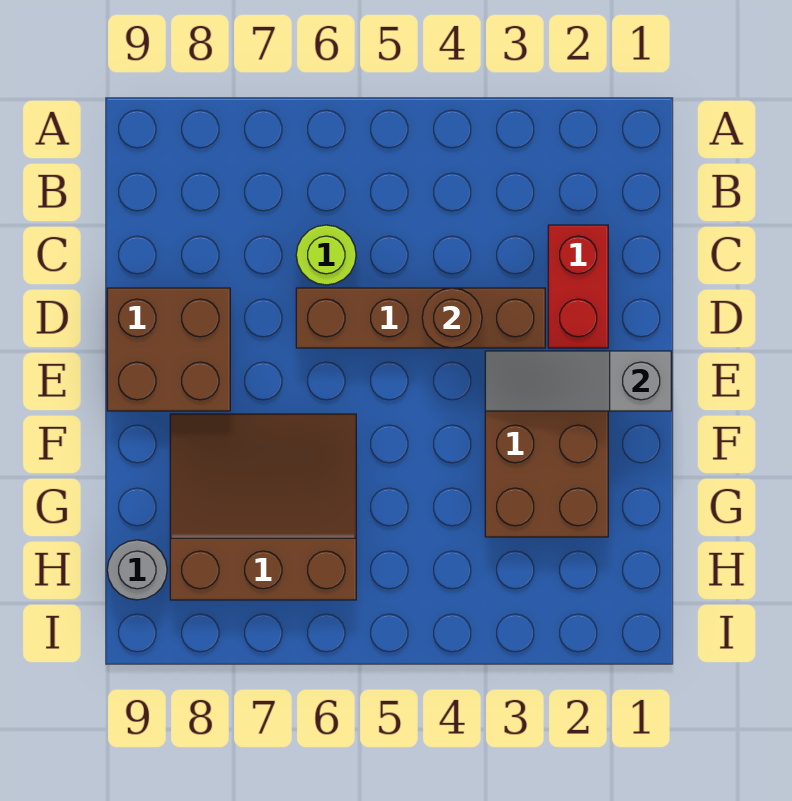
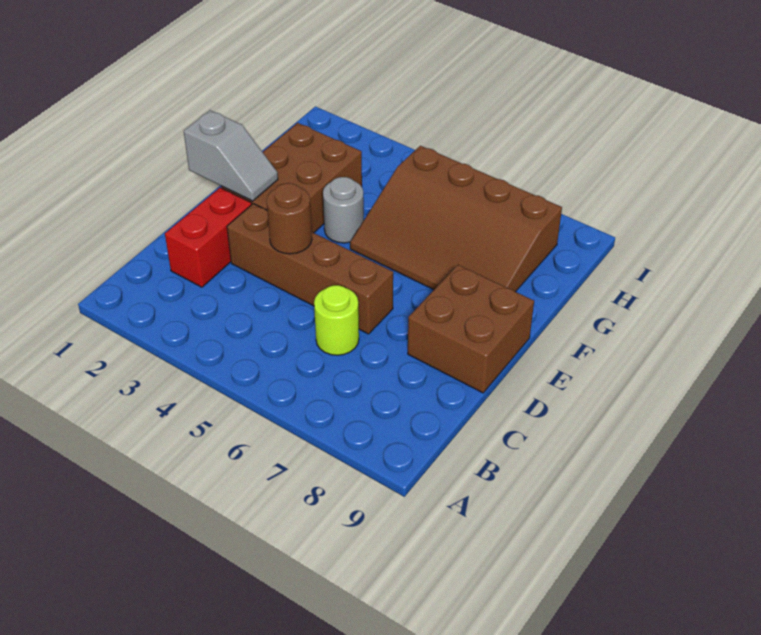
grey 1x3 slope [485,351,671,411] -> grey 1x2 slope [184,110,278,201]
brown 3x3 slope [170,414,356,600] -> brown 3x4 slope [350,146,562,292]
grey 1x1 round brick [107,540,167,600] -> grey 1x1 round brick moved to [323,177,364,243]

